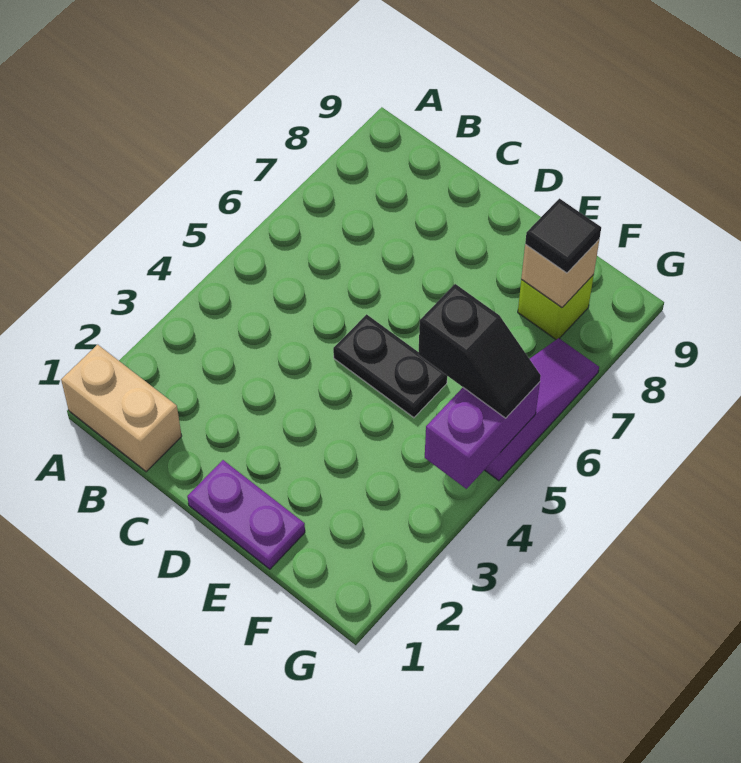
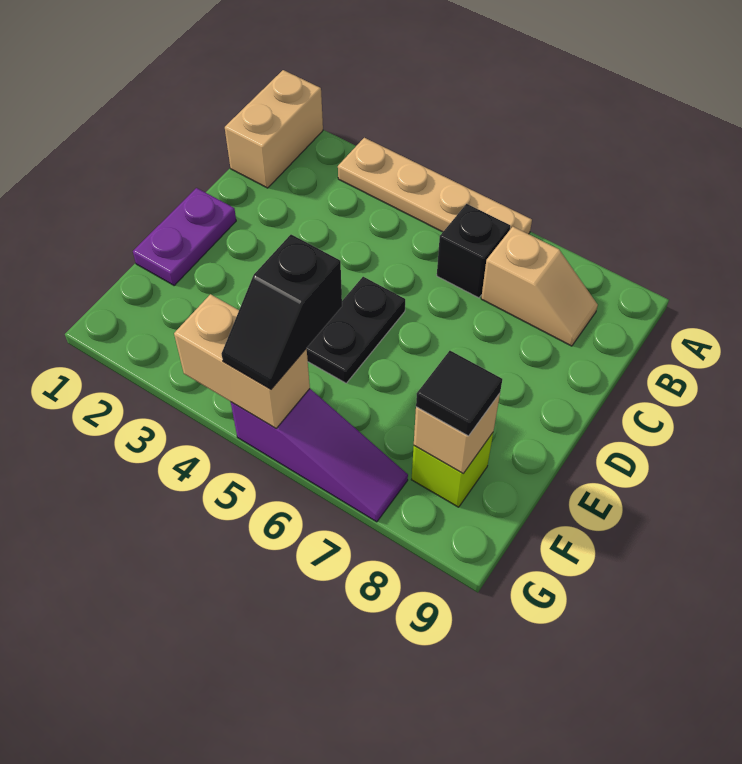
none -> tan 1x4 plate [338,138,532,234]
none -> black 1x1 brick [437,204,510,298]
none -> tan 1x2 slope [481,227,598,346]
purple 1x2 brick [425,382,540,489] -> tan 1x2 brick [174,294,310,428]

